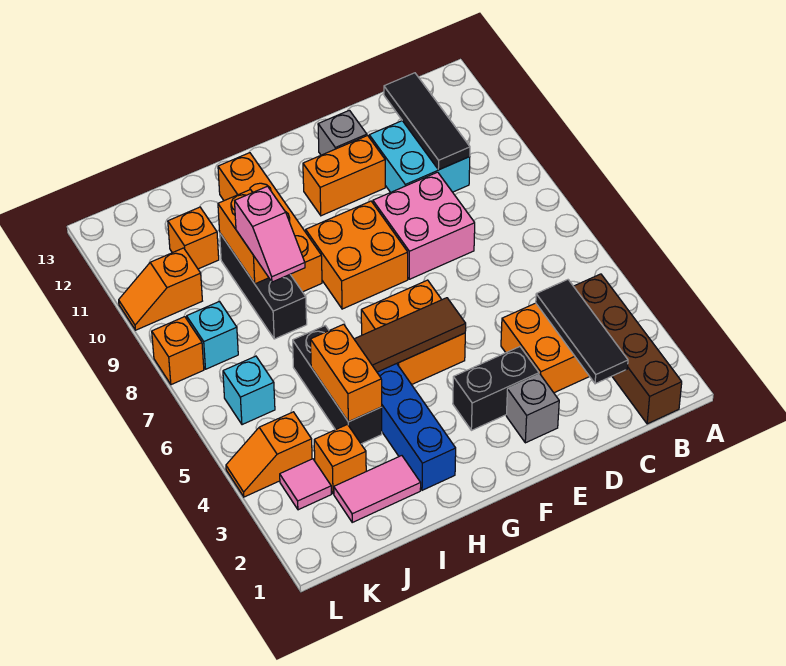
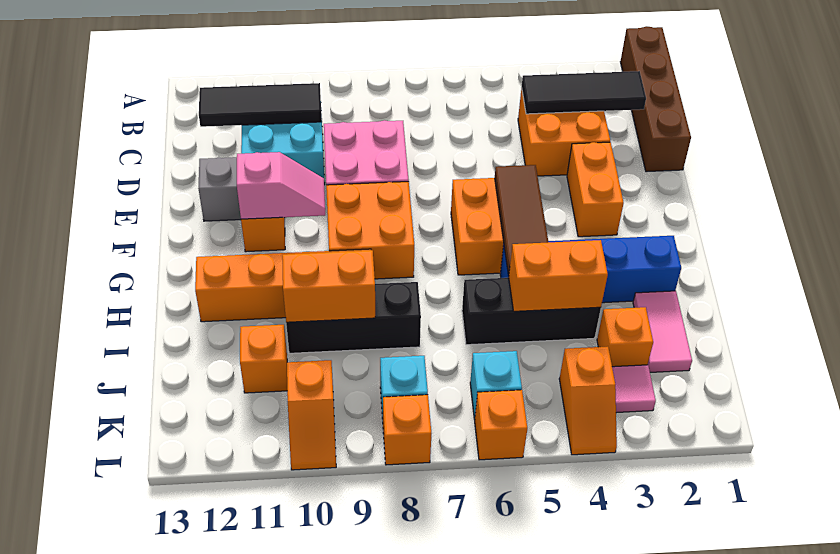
brown 1x4 brick [574,274,682,424] -> brown 1x4 brick turned to [620,26,691,172]
grey 1x1 brick [506,374,559,443] -> none
black 1x2 brick [453,347,539,430] -> orange 1x2 brick [567,142,624,237]
pink 1x2 slope [235,186,305,282] -> pink 1x2 slope moved to [237,152,325,219]
none -> orange 1x1 brick [475,390,527,460]

